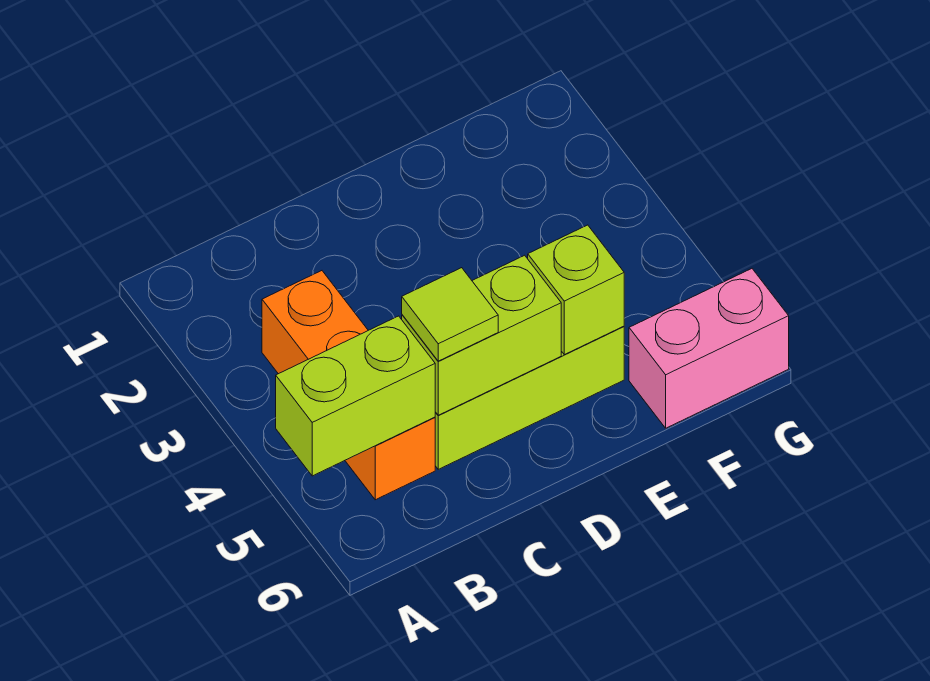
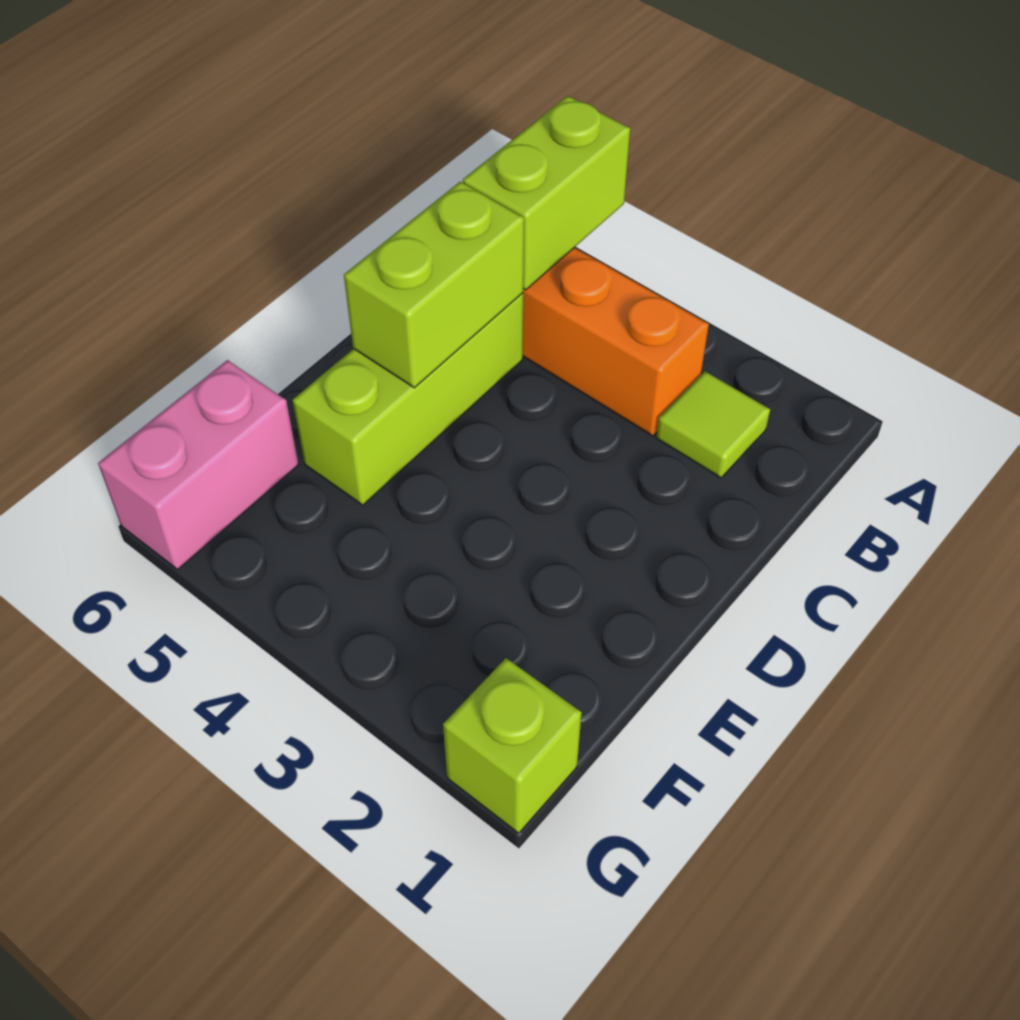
lime 1x1 tile [402,268,498,361] -> lime 1x1 tile moved to [656,371,770,478]
lime 1x1 brick [528,225,624,355] -> lime 1x1 brick moved to [443,658,582,833]

